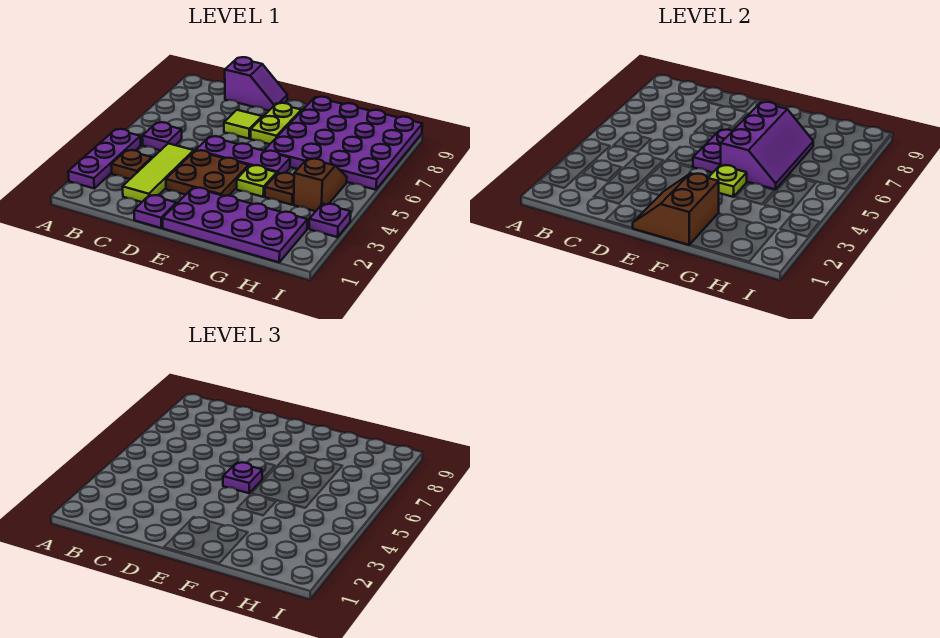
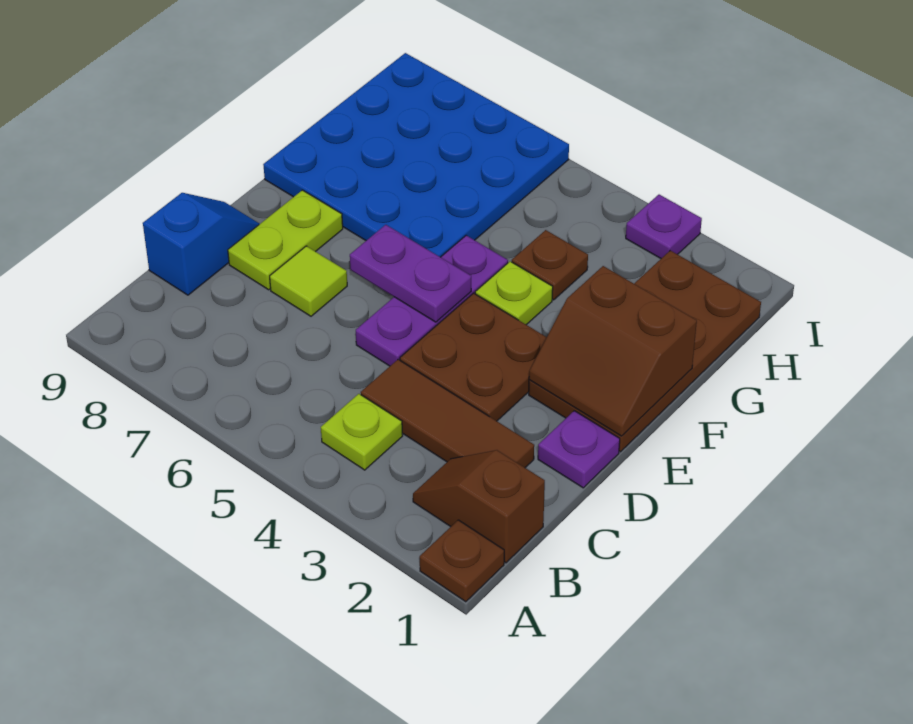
purple 1x3 plate [68,129,141,188] -> none
brown 1x1 plate [111,150,152,179] -> brown 1x1 plate moved to [420,520,504,602]
purple 1x1 plate [142,122,182,150] -> none
lime 1x3 tile [123,143,194,202] -> brown 1x3 tile [361,360,534,468]
purple 1x2 slope [225,57,287,111] -> blue 1x2 slope [143,193,259,295]
purple 2x4 plate [163,188,307,262] -> brown 2x4 plate [529,251,761,452]
purple 1x1 plate [223,462,262,493] -> none
lime 1x2 plate [251,103,301,144] -> lime 1x2 plate turned to [228,190,343,290]
lime 1x1 plate [708,165,747,197] -> lime 1x1 plate moved to [321,394,403,470]
purple 2x3 slope [721,102,813,189] -> none
purple 4x4 plate [264,97,422,190] -> blue 4x4 plate [263,53,569,257]
brown 1x2 slope [294,158,347,211] -> brown 1x2 slope moved to [413,450,545,563]

